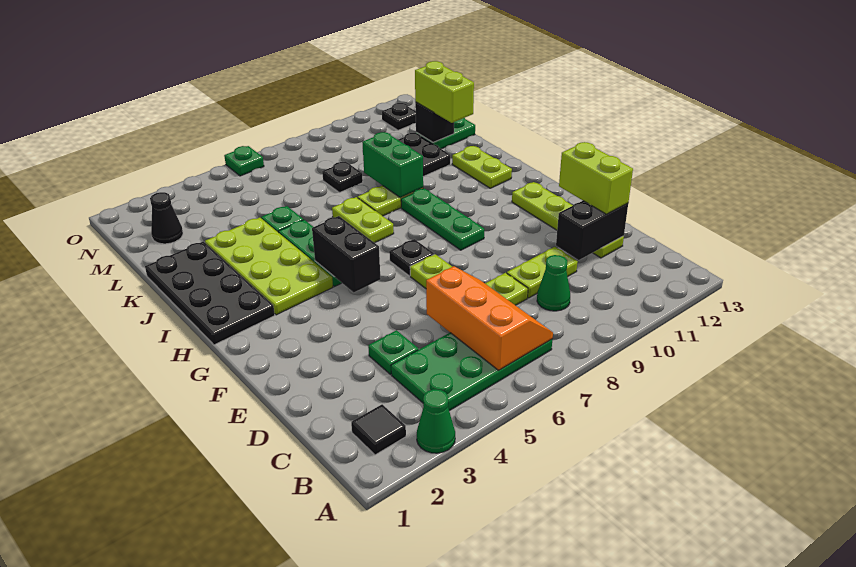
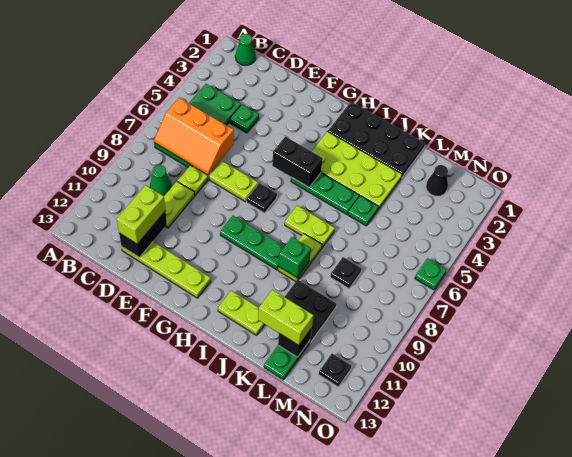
green 1x1 cone [417,389,455,453] -> green 1x1 cone moved to [235,34,256,66]
black 1x1 tile [351,404,406,455] -> none
lime 1x2 brick [559,142,633,214] -> lime 1x2 brick turned to [117,185,166,244]
green 1x2 brick [362,132,423,198] -> green 1x1 brick [278,237,311,278]

